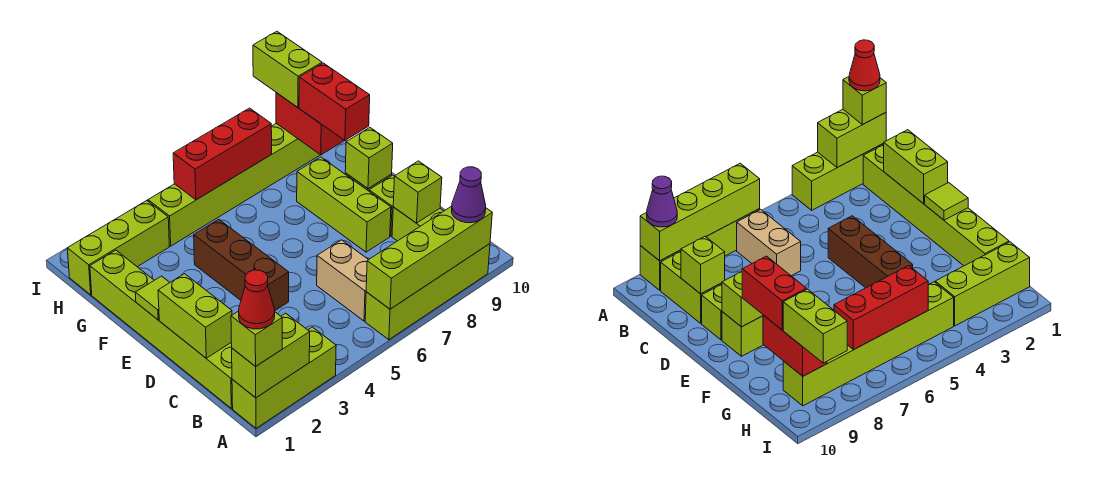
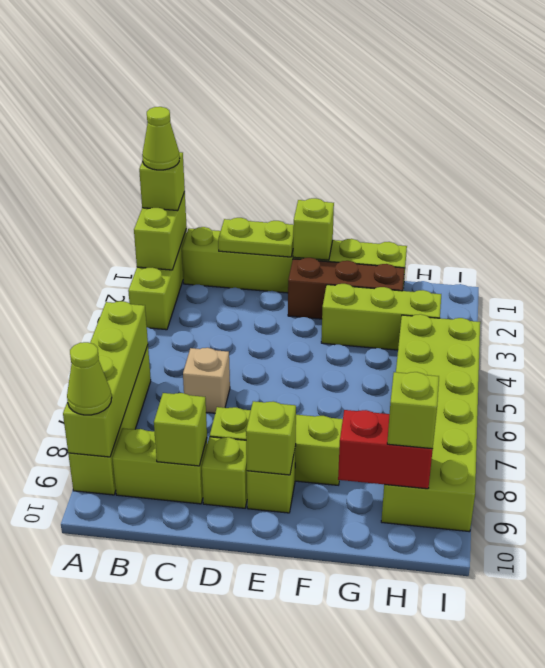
red 1x1 cone [239,270,275,329] -> lime 1x1 cone [142,107,179,170]
purple 1x1 cone [452,167,486,223] -> lime 1x1 cone [67,342,112,415]
tan 1x2 brick [317,240,368,321] -> tan 1x1 brick [183,348,230,413]
lime 1x2 brick [158,274,232,358] -> lime 1x2 plate [218,218,294,257]
brown 1x3 brick [194,219,289,310] -> brown 1x3 brick moved to [288,258,405,319]
lime 1x1 tile [135,276,170,320] -> lime 1x1 brick [293,198,334,260]
red 1x2 brick [299,63,370,140] -> none
lime 1x3 brick [67,201,169,295] -> lime 1x3 brick turned to [321,284,441,350]
lime 1x6 brick [148,124,320,246] -> lime 2x6 brick [381,314,480,532]
red 1x3 brick [173,108,272,200] -> none
lime 1x2 brick [253,31,322,107] -> lime 1x1 brick [387,372,439,449]

